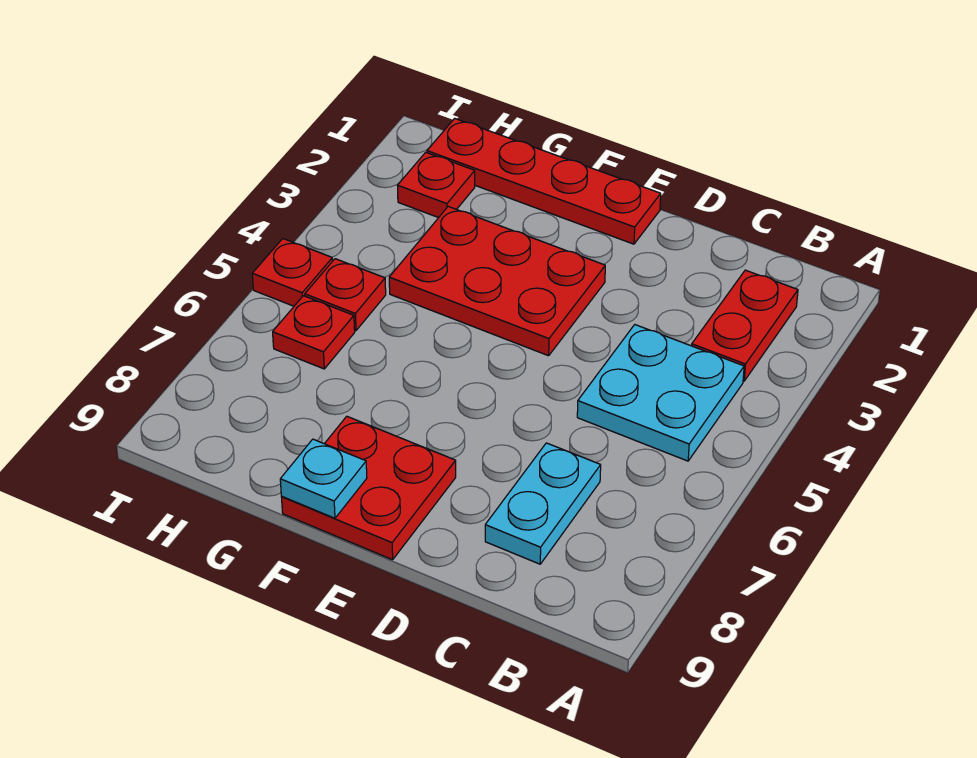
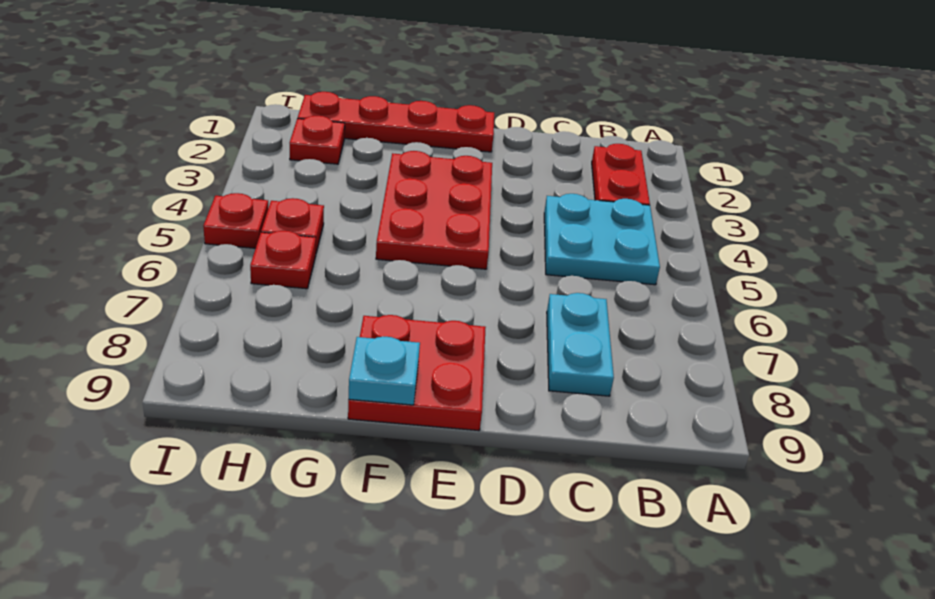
red 2x3 plate [389,207,605,356] -> red 2x3 plate turned to [376,151,492,269]

